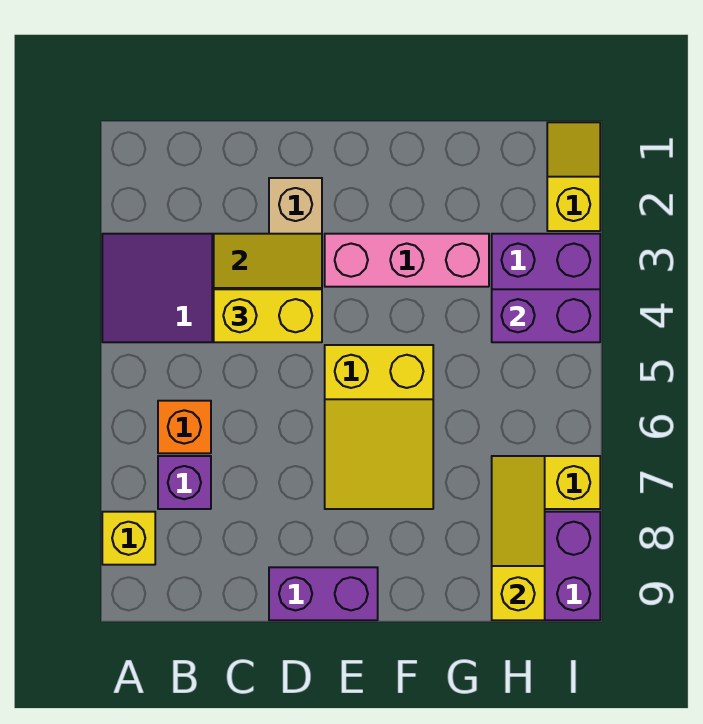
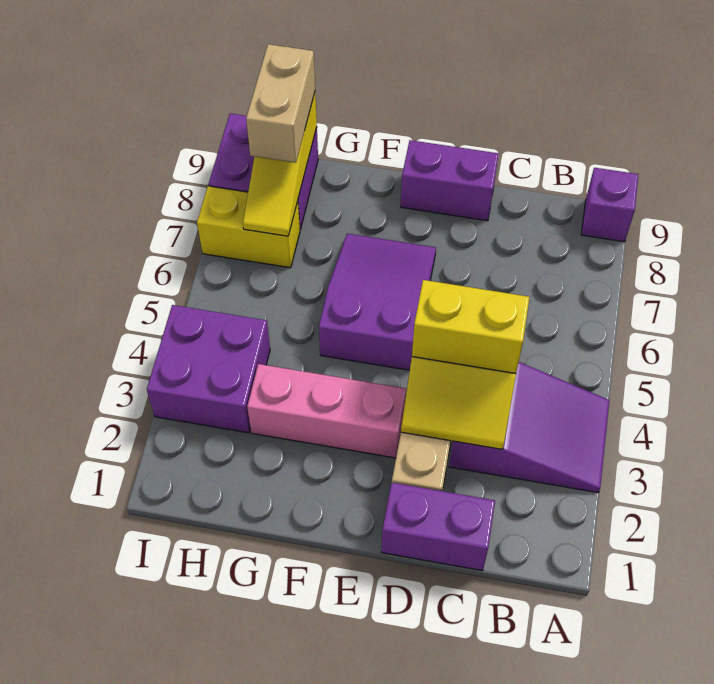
yellow 1x1 brick [102,512,155,565] -> none
orange 1x1 brick [158,401,211,453] -> none
purple 1x1 brick [158,456,211,509] -> purple 1x1 brick moved to [581,168,639,242]
yellow 2x3 slope [325,345,433,509] -> purple 2x3 slope [319,234,436,370]
purple 1x2 brick [492,289,600,342] -> purple 1x2 brick moved to [381,482,495,571]
none -> tan 1x2 brick [246,44,315,163]
yellow 1x2 slope [547,122,600,231] -> none

